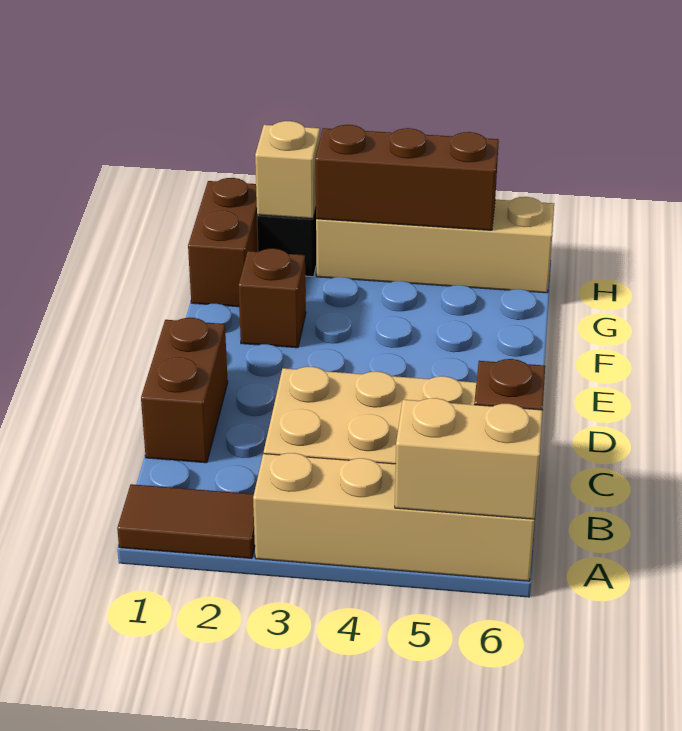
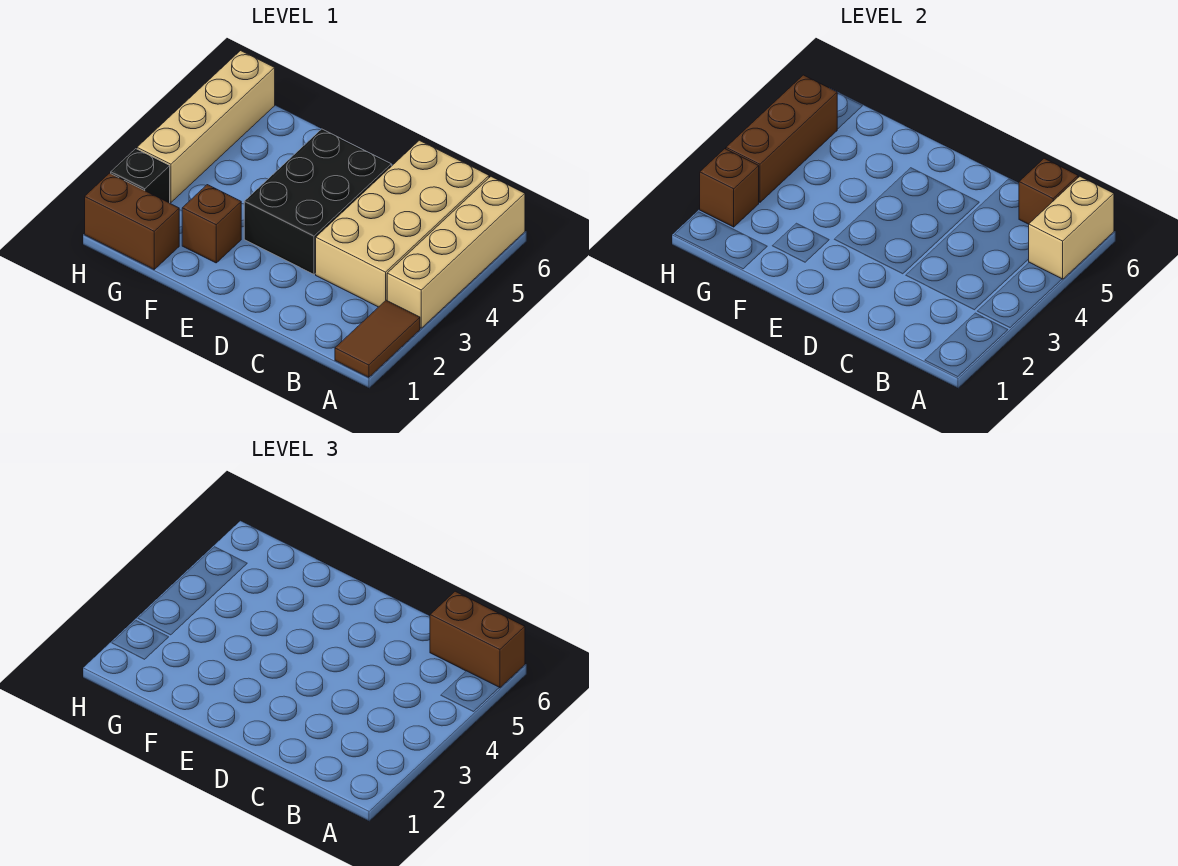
brown 1x2 brick [141,318,228,463] -> brown 1x2 brick moved to [430,591,525,688]
none -> black 2x3 brick [244,129,391,274]
tan 1x1 brick [255,121,320,219] -> brown 1x1 brick [700,149,759,227]

